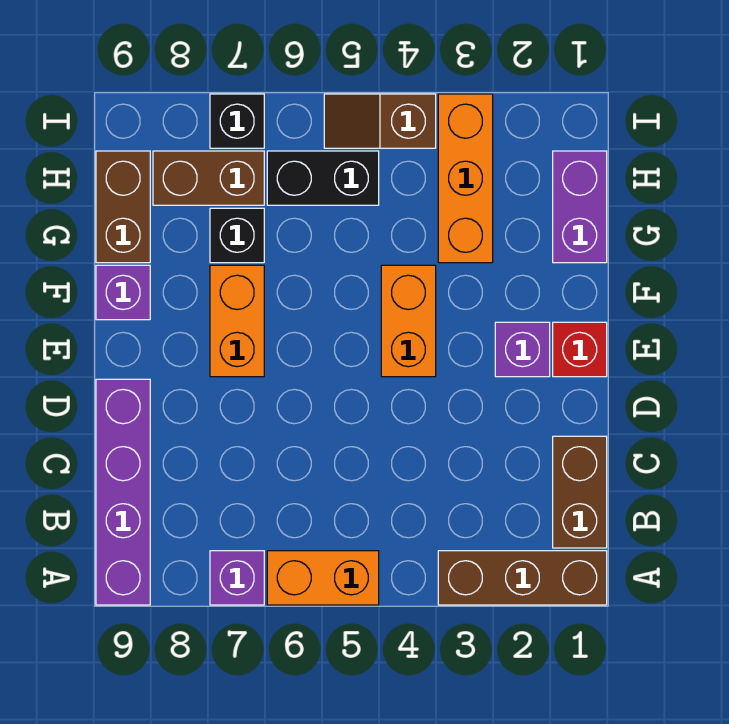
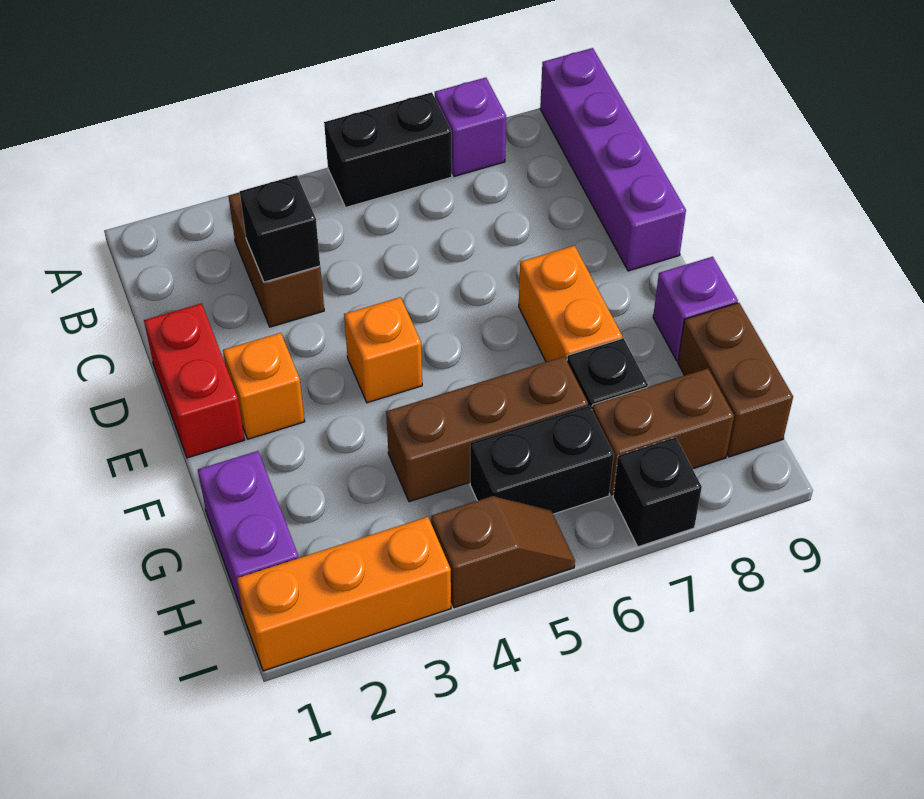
brown 1x3 brick [438,551,607,605] -> brown 1x3 brick moved to [386,356,588,502]
orange 1x2 brick [267,551,379,605] -> black 1x2 brick [324,92,452,207]
brown 1x2 brick [553,436,607,548] -> brown 1x2 brick moved to [229,192,324,327]
none -> black 1x1 brick [240,175,320,282]
red 1x1 brick [553,322,607,377] -> red 1x2 brick [144,303,245,458]
purple 1x1 brick [495,322,550,377] -> orange 1x1 brick [223,333,305,439]
orange 1x2 brick [381,265,436,377] -> orange 1x1 brick [344,297,422,403]
orange 1x3 brick [438,94,493,263] -> orange 1x3 brick turned to [237,517,451,671]

